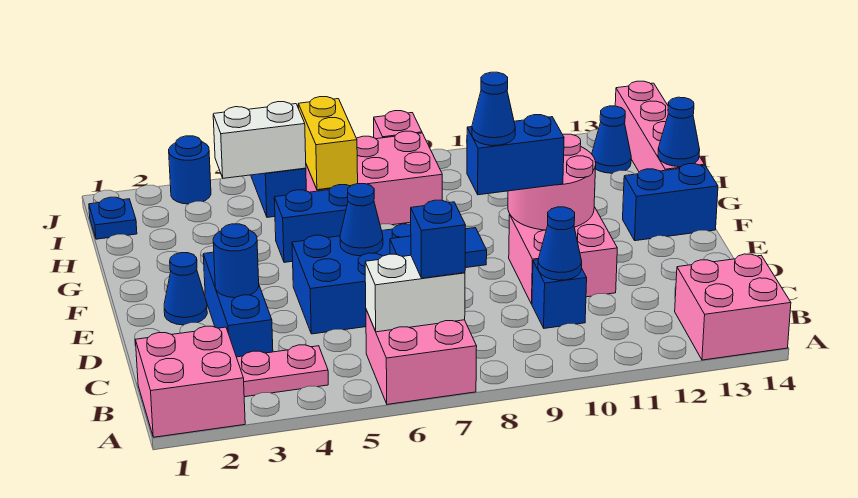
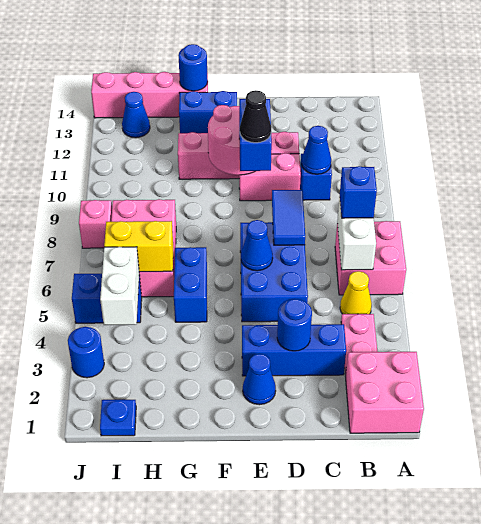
pink 2x2 brick [675,254,791,360] -> none
none -> yellow 1x1 cone [340,271,372,314]
blue 1x1 cone [472,72,515,146] -> black 1x1 cone [240,90,271,143]
blue 1x2 brick [623,164,718,241] -> blue 1x2 brick turned to [179,91,237,133]
blue 1x1 cone [658,97,700,167] -> blue 1x1 round brick [179,44,208,91]

